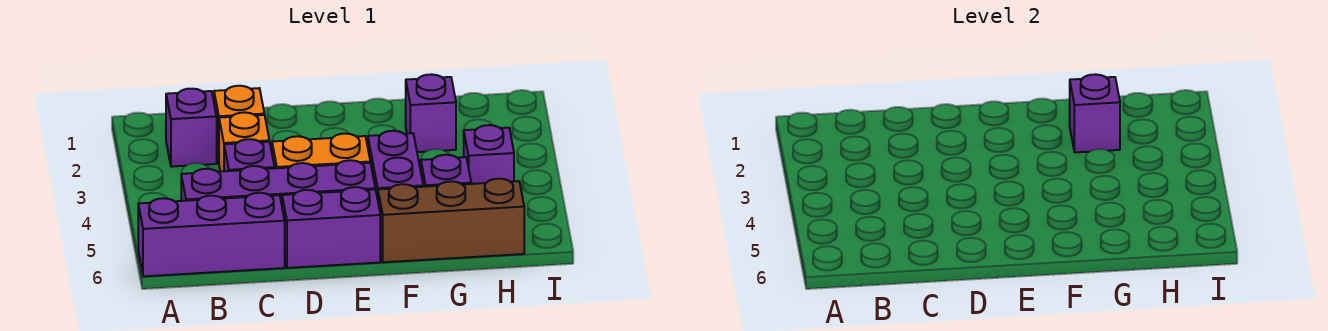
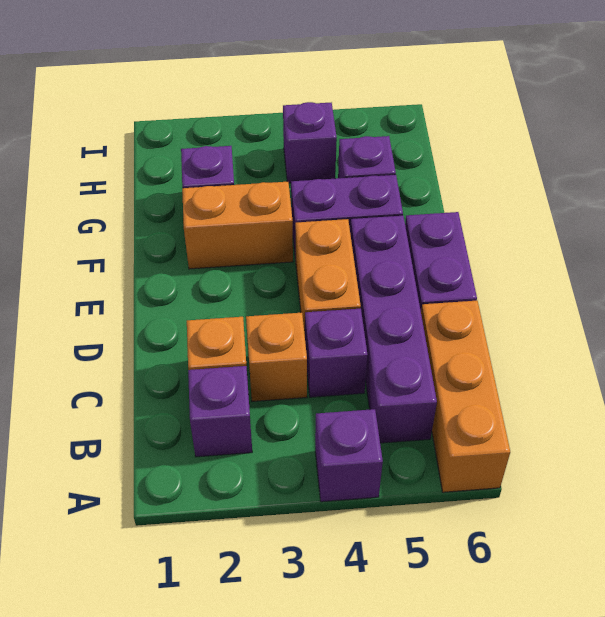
purple 1x3 brick [138,193,285,276] -> orange 1x3 brick [421,301,510,492]
none -> orange 1x2 brick [182,182,293,269]
brown 1x3 brick [378,179,524,262] -> none
purple 1x1 brick [1070,74,1120,152] -> purple 1x1 brick moved to [315,409,383,502]

